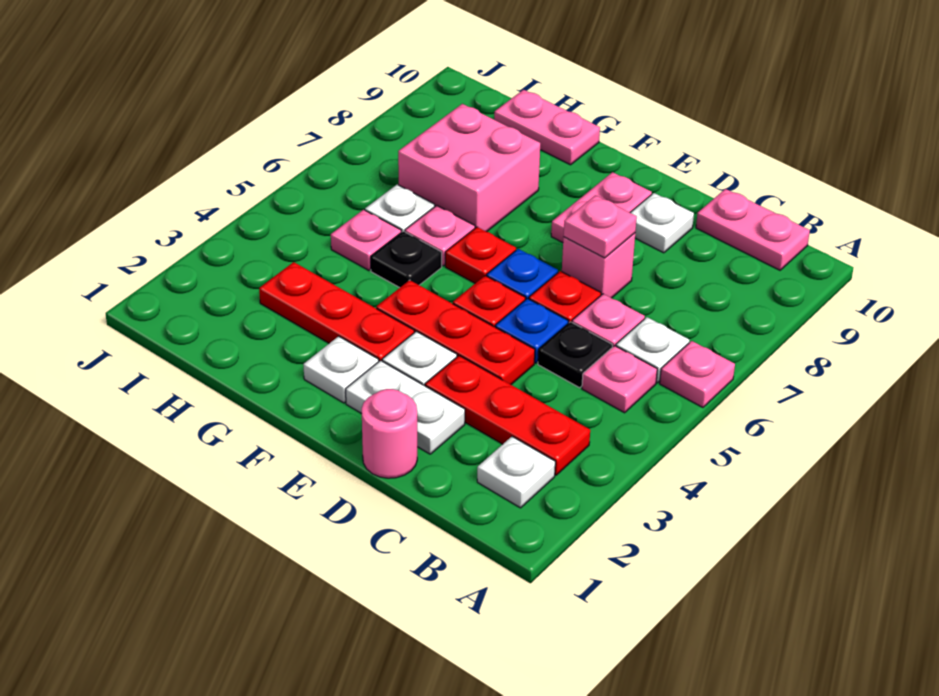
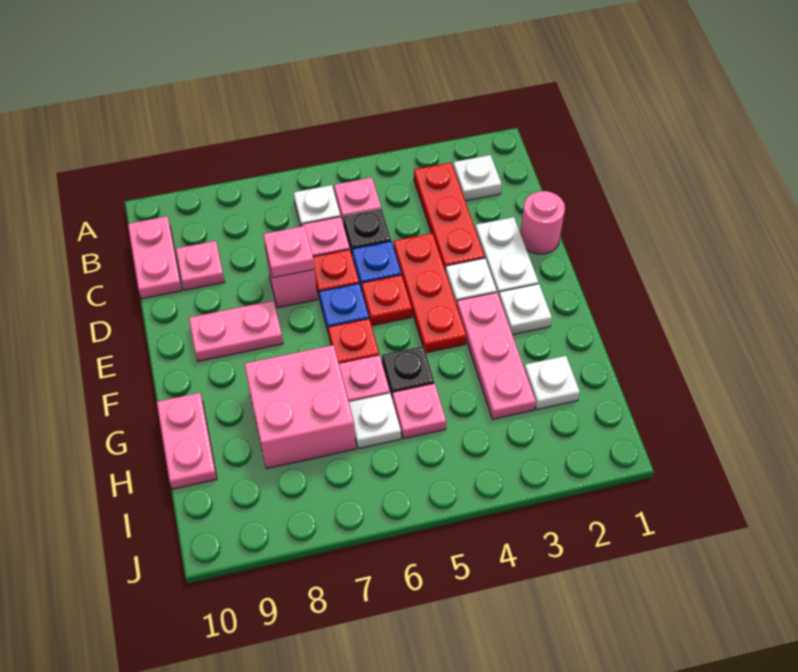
pink 1x1 plate [660,341,735,407] -> pink 1x1 plate moved to [176,241,225,290]
white 1x1 plate [630,193,694,253] -> white 1x1 plate moved to [524,356,580,410]
red 1x3 plate [259,262,414,361] -> pink 1x3 plate [457,293,536,419]

